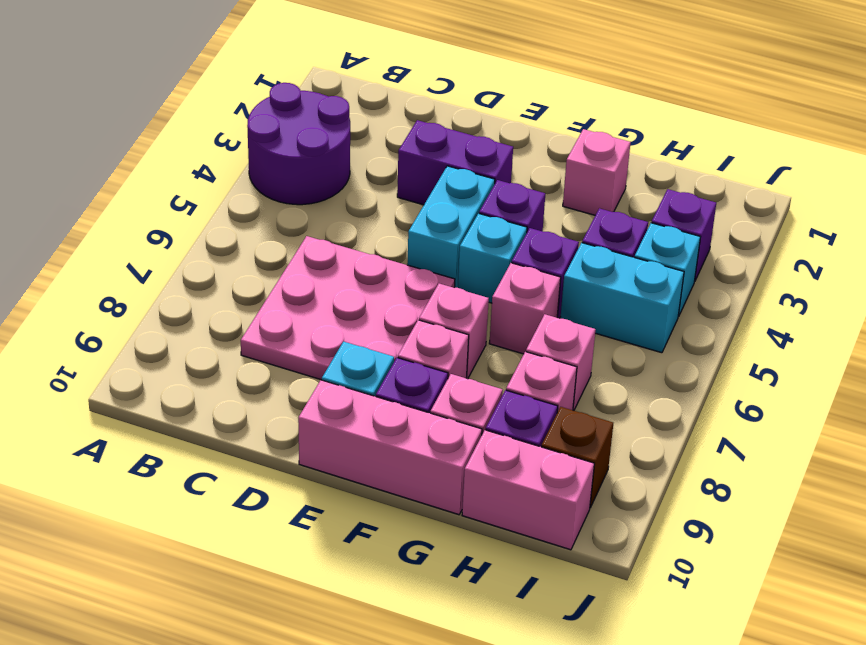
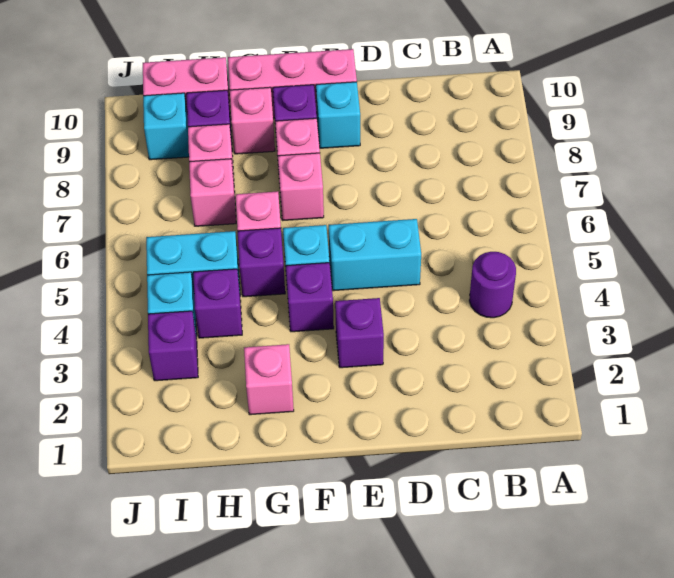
purple 2x2 round brick [247,83,350,205] -> purple 1x1 round brick [469,252,516,318]
pink 3x3 plate [241,236,455,380] -> none
purple 1x2 brick [397,120,513,205] -> purple 1x1 brick [335,298,384,368]
cyan 1x2 brick [407,166,495,288] -> cyan 1x2 brick turned to [329,219,421,291]
brown 1x1 brick [541,407,613,508] -> cyan 1x1 brick [143,93,189,160]

